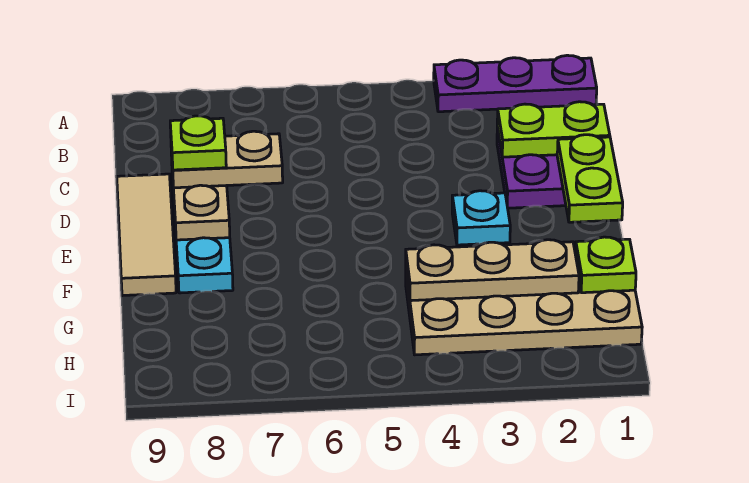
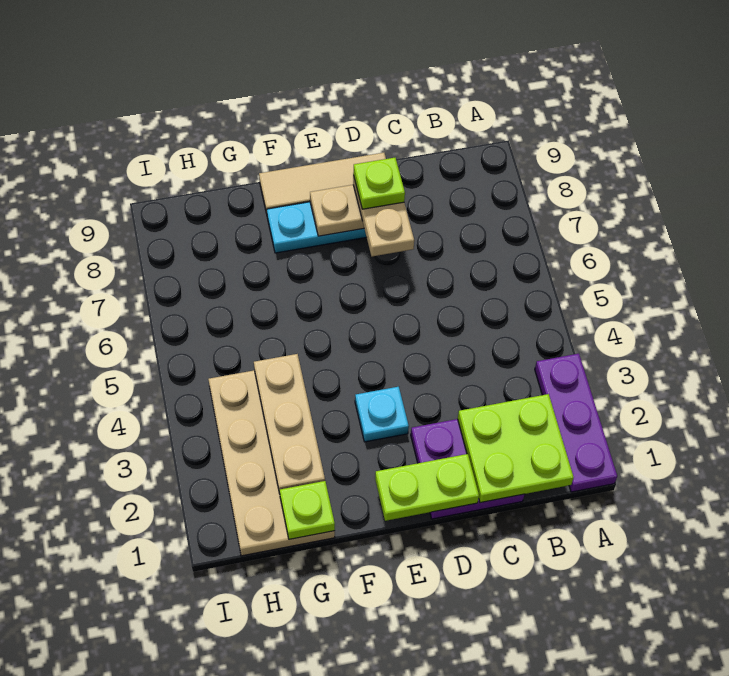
lime 1x2 plate [497,102,610,157] -> lime 2x2 plate [458,394,574,503]

